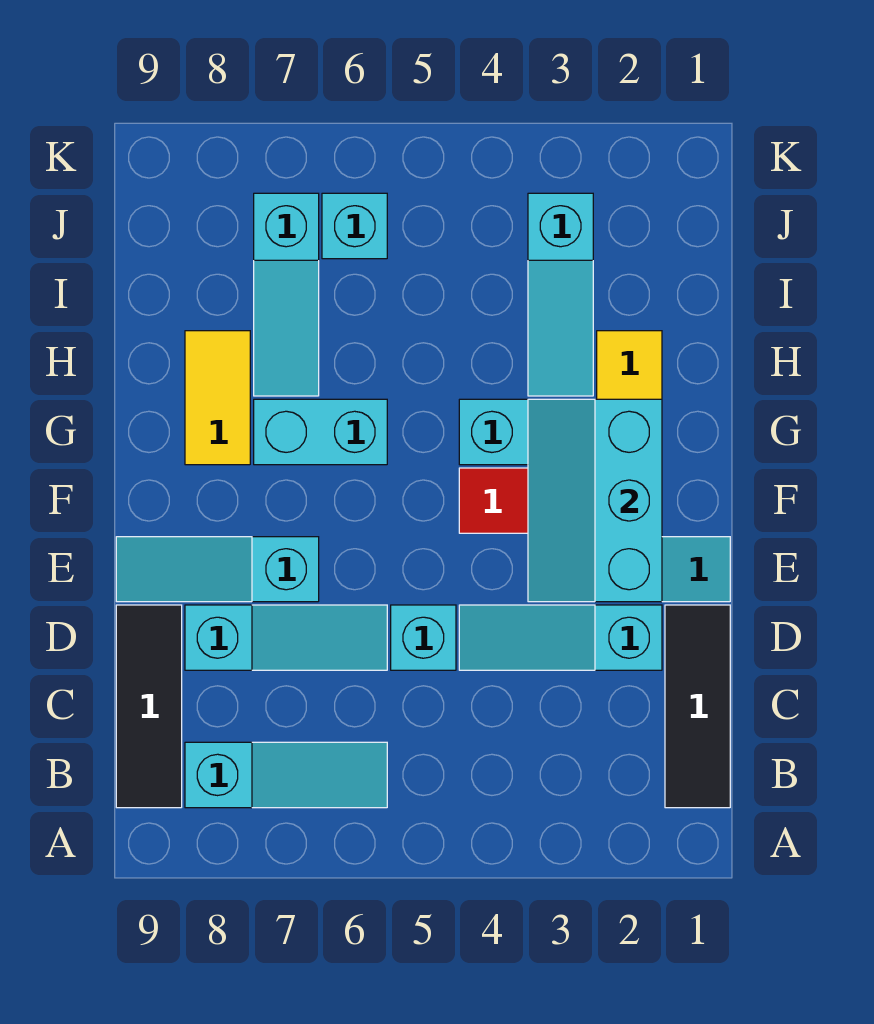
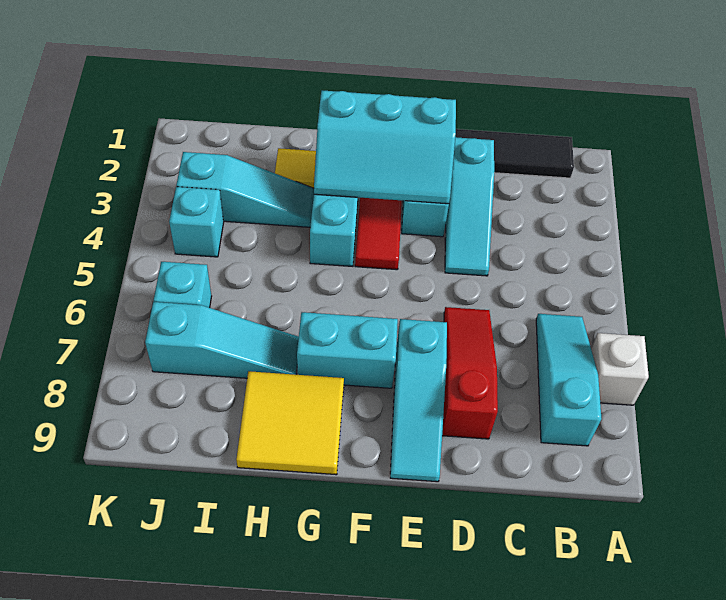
none -> white 1x1 brick [591,333,649,405]
black 1x3 tile [116,605,182,808] -> none
cyan 1x1 brick [391,605,456,670] -> cyan 1x1 brick moved to [169,187,223,257]
cyan 1x3 slope [185,605,387,670] -> red 1x3 slope [442,307,498,439]
cyan 1x2 brick [254,399,387,465] -> cyan 1x2 brick turned to [297,312,398,388]
yellow 1x2 tile [185,331,250,465] -> yellow 2x2 tile [236,371,344,475]

